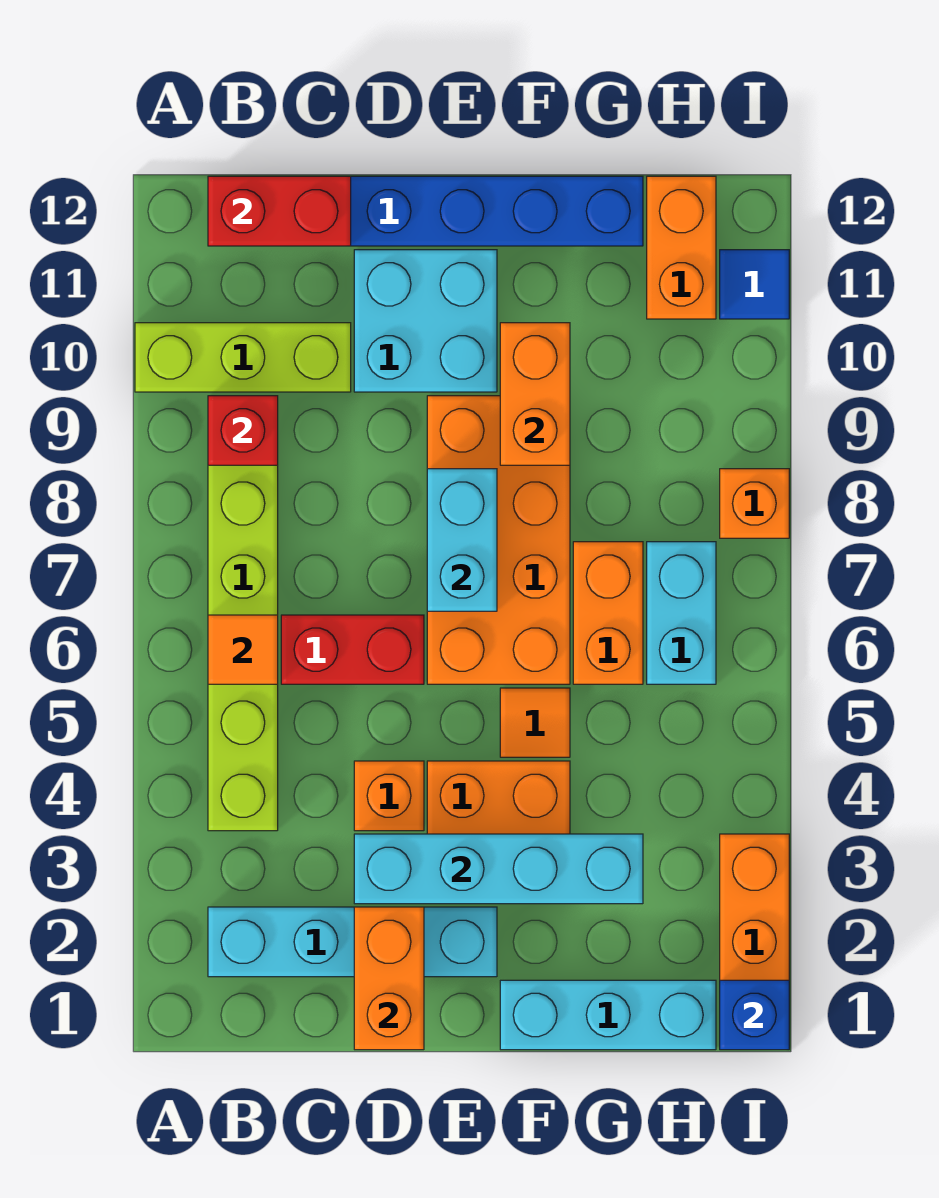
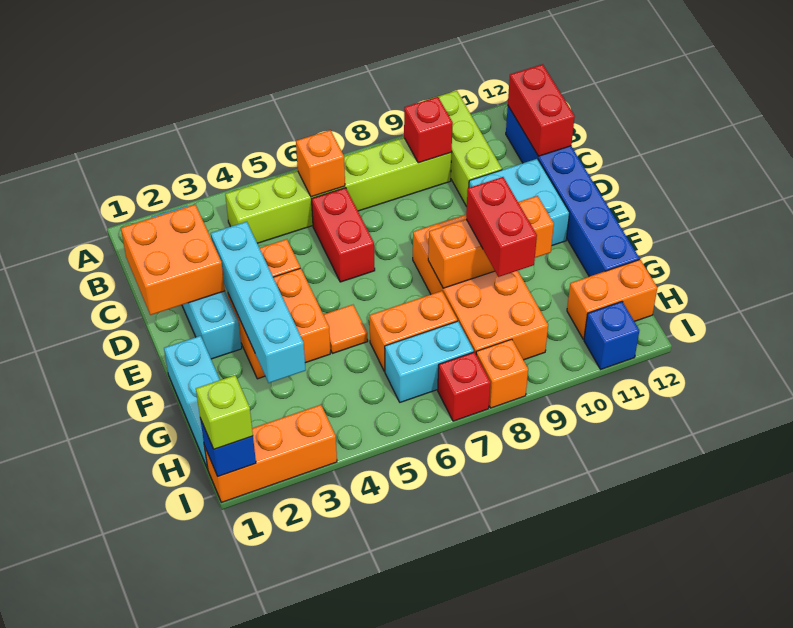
orange 1x1 tile [208,615,278,684] -> orange 1x1 brick [296,130,345,197]
orange 1x2 brick [354,907,424,1050] -> orange 2x2 brick [121,205,225,315]
orange 2x4 brick [427,396,570,684] -> orange 2x4 brick turned to [413,215,548,360]
cyan 1x2 brick [427,469,497,611] -> none
orange 1x2 brick [500,323,570,465] -> orange 1x3 brick [428,196,554,288]
none -> red 1x2 brick [466,177,537,277]
none -> lime 1x1 brick [196,375,253,449]
none -> red 1x1 brick [438,352,491,421]
blue 1x1 tile [720,250,789,319] -> blue 1x1 brick [584,302,639,369]

